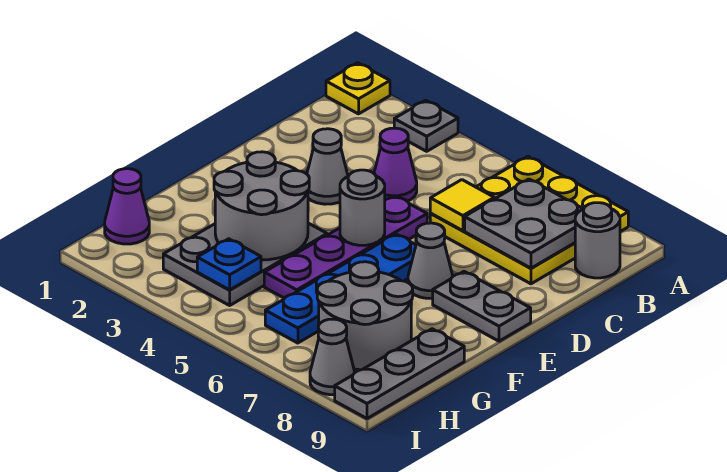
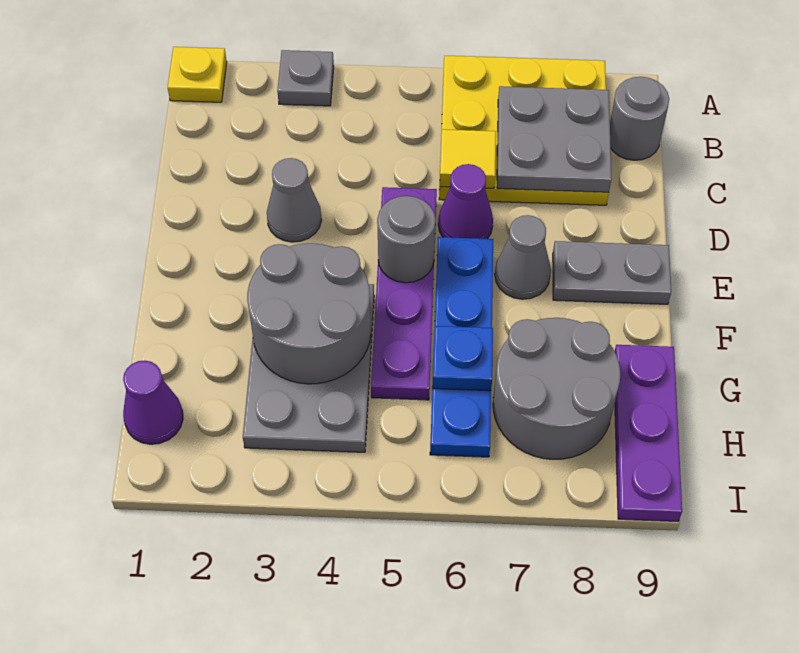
purple 1x1 cone [374,128,417,201] -> purple 1x1 cone moved to [438,164,493,239]
grey 1x3 plate [335,329,464,419] -> purple 1x3 plate [615,345,682,522]
blue 1x1 plate [197,239,261,290] -> blue 1x1 plate moved to [432,326,493,391]
grey 1x1 cone [310,319,355,395] -> none

